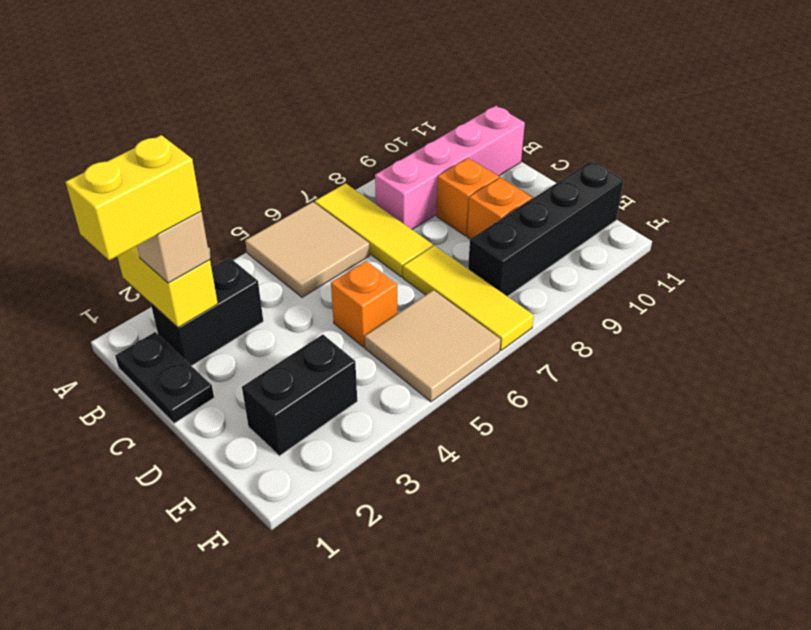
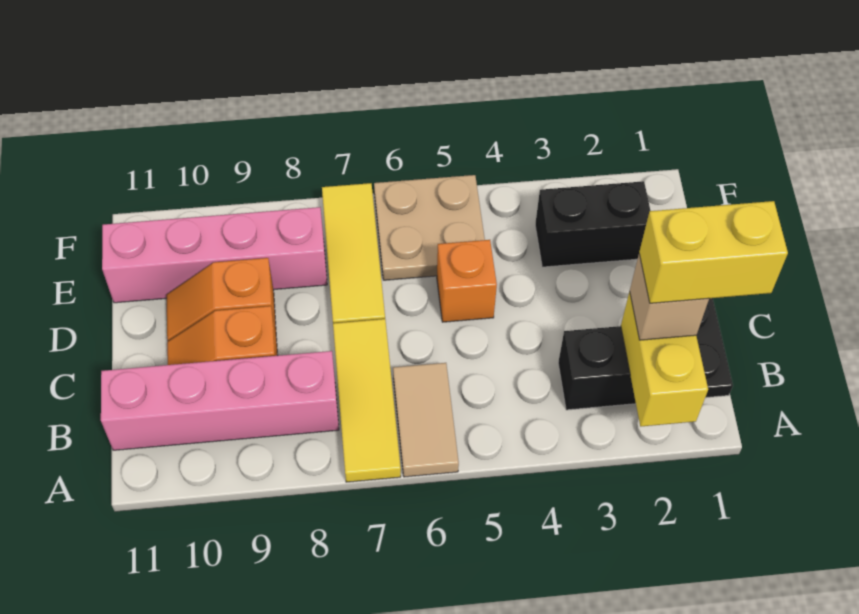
tan 2x2 tile [245,202,370,297] -> tan 1x2 tile [393,363,459,477]
tan 2x2 tile [365,290,501,402] -> tan 2x2 plate [374,175,485,280]
black 1x4 brick [468,161,624,296] -> pink 1x4 brick [102,207,327,303]

